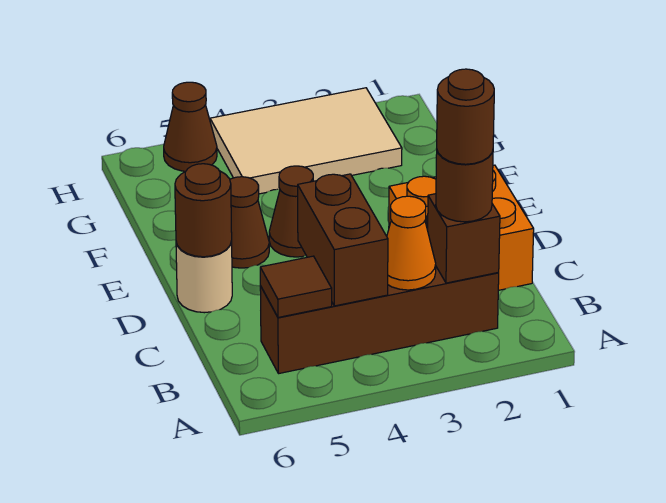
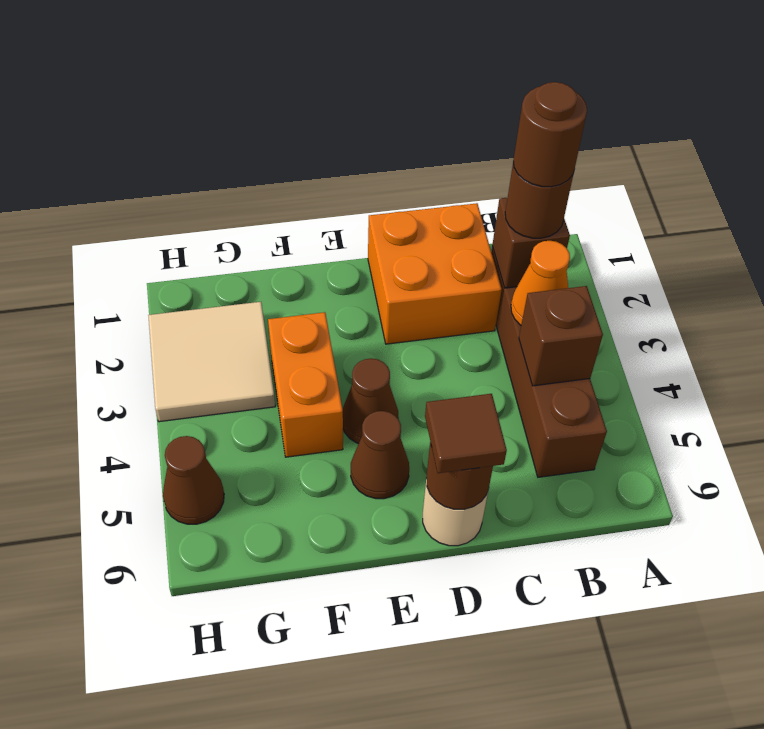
brown 1x2 brick [298,174,388,306] -> brown 1x1 brick [519,286,603,386]
brown 1x1 tile [260,256,332,317] -> brown 1x1 tile moved to [425,394,507,473]
none -> orange 1x2 brick [268,312,343,457]
tan 2x3 tile [210,88,402,194] -> tan 2x2 tile [148,302,275,422]

